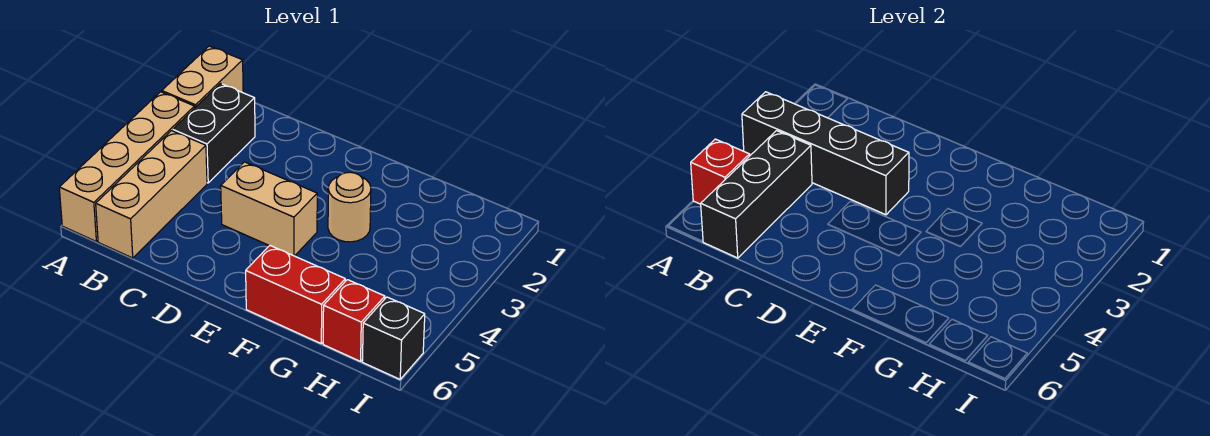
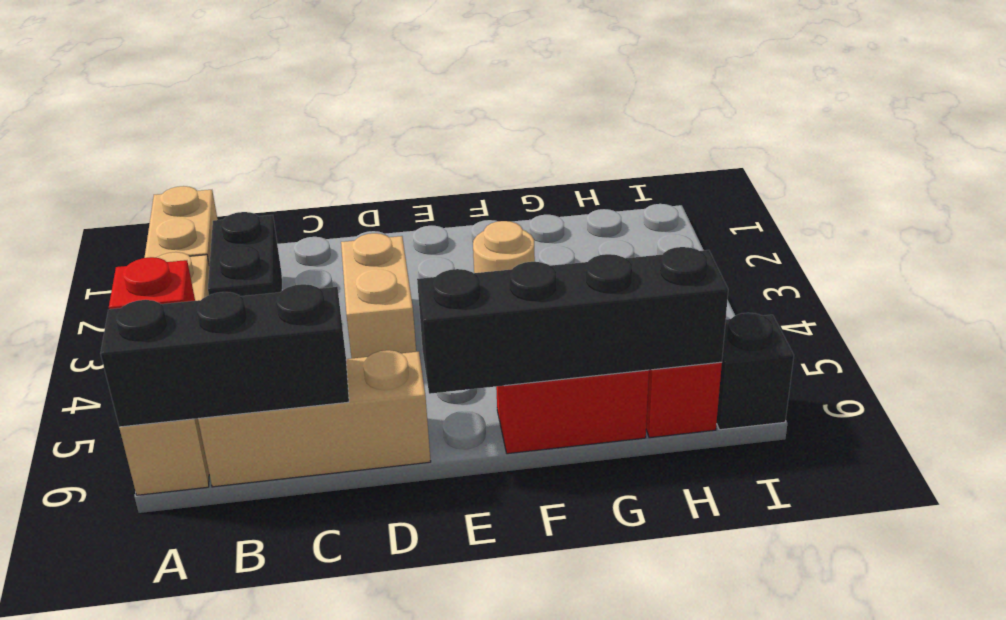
black 1x4 brick [742,92,909,215] -> black 1x4 brick moved to [417,247,728,394]
tan 1x3 brick [96,131,207,258] -> tan 1x3 brick turned to [198,350,431,487]
black 1x3 brick [701,131,812,258] -> black 1x3 brick turned to [100,284,349,427]
tan 1x2 brick [221,162,317,256] -> tan 1x2 brick turned to [341,233,416,358]

